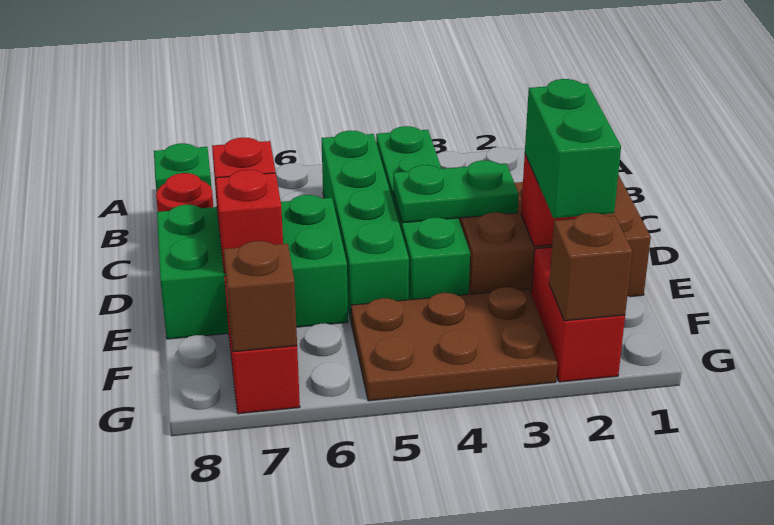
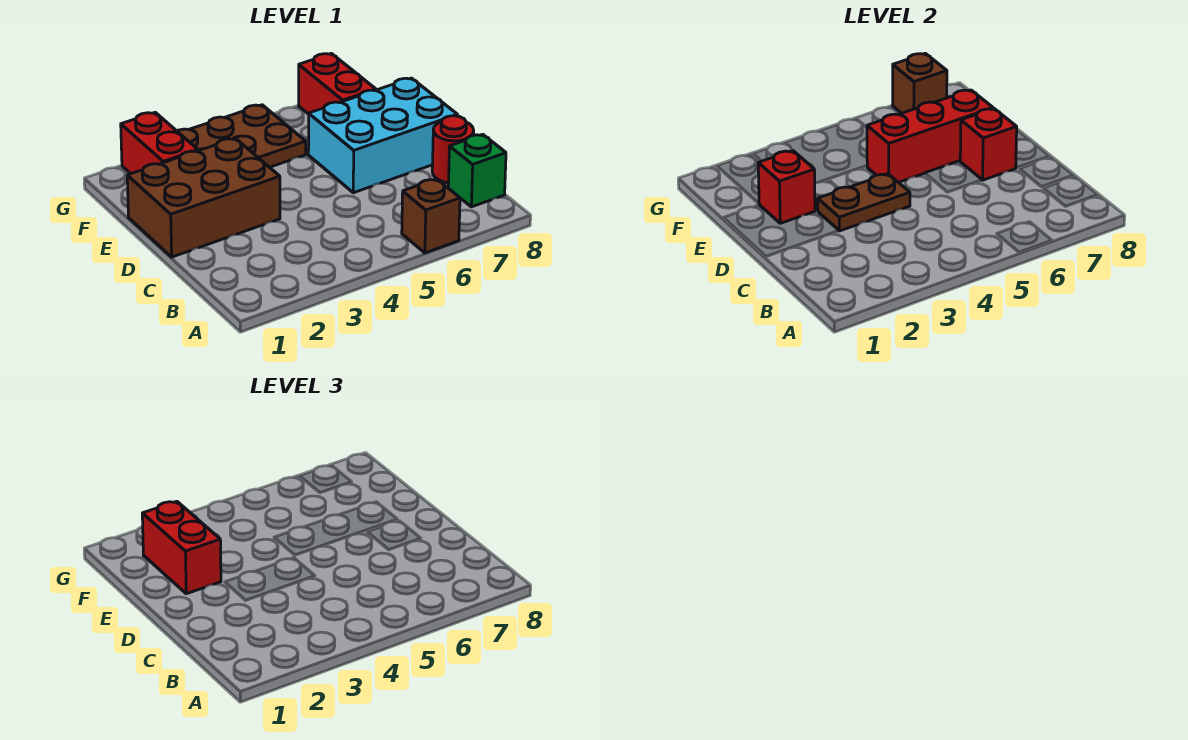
green 1x4 brick [376,126,470,300] -> none
green 1x4 brick [321,131,409,320] -> none
green 1x2 plate [393,160,519,223] -> brown 1x2 plate [818,174,910,231]
green 2x3 brick [157,195,348,339] -> cyan 2x3 brick [308,78,457,193]
green 1x2 brick [525,79,621,218] -> red 1x2 brick [142,501,221,594]
red 1x1 brick [216,170,283,273] -> red 1x3 brick [867,90,993,182]
brown 1x1 brick [549,213,632,321] -> brown 1x1 brick moved to [402,179,460,253]

